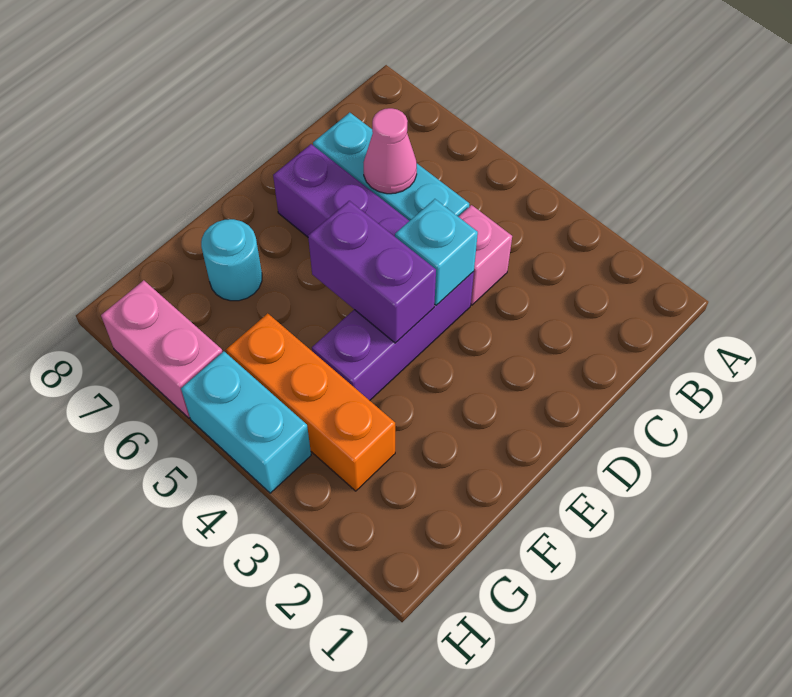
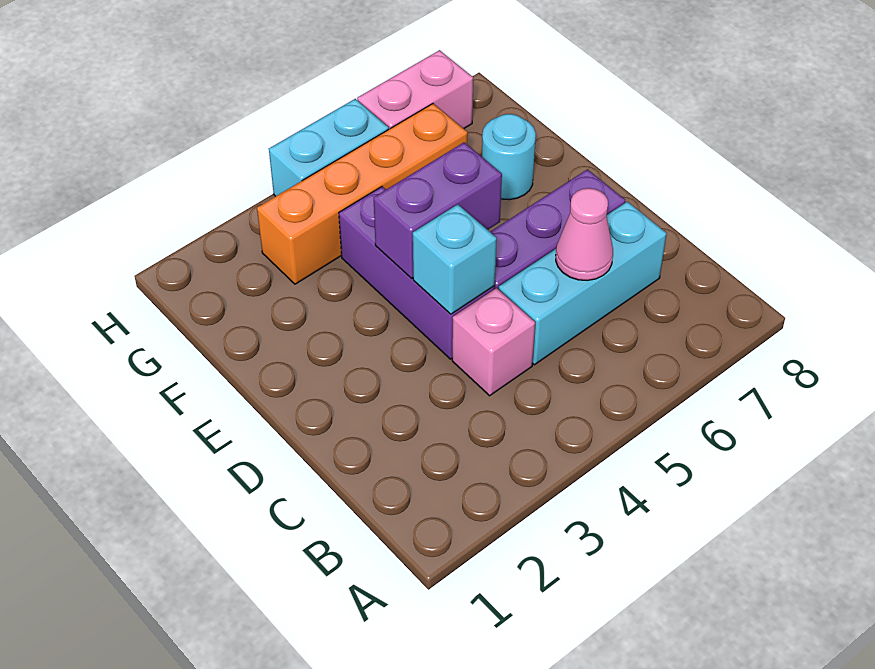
orange 1x3 brick [226,313,395,491] -> orange 1x4 brick [257,104,468,284]

